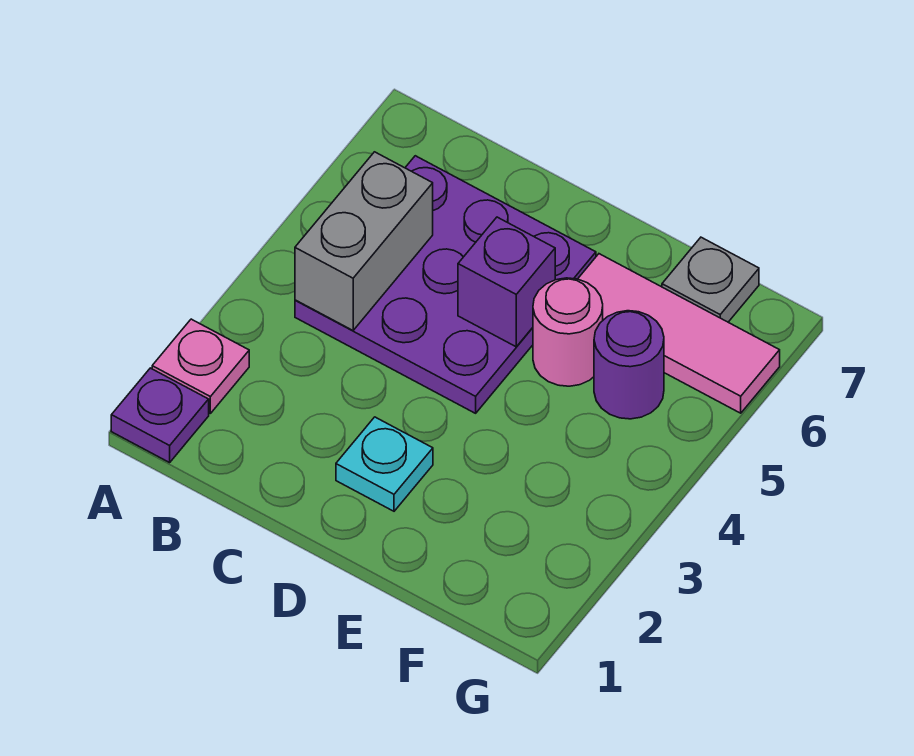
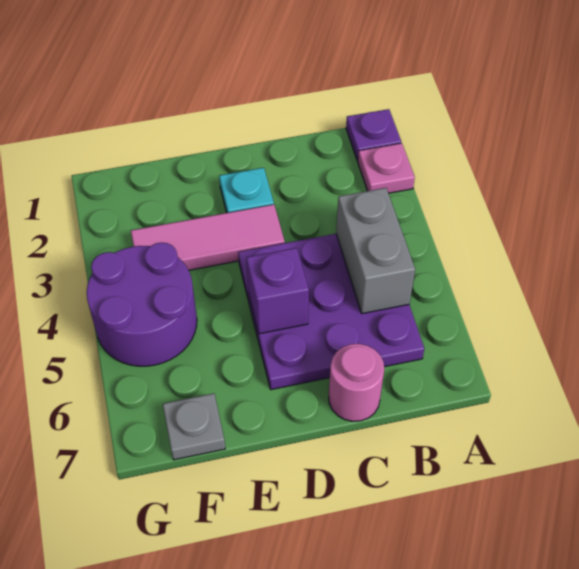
pink 1x1 round brick [533,278,603,386] -> pink 1x1 round brick moved to [329,344,384,421]
pink 1x3 tile [578,254,780,413] -> pink 1x3 tile moved to [131,205,285,270]
purple 1x1 round brick [594,311,664,419] -> purple 2x2 round brick [87,243,197,366]

